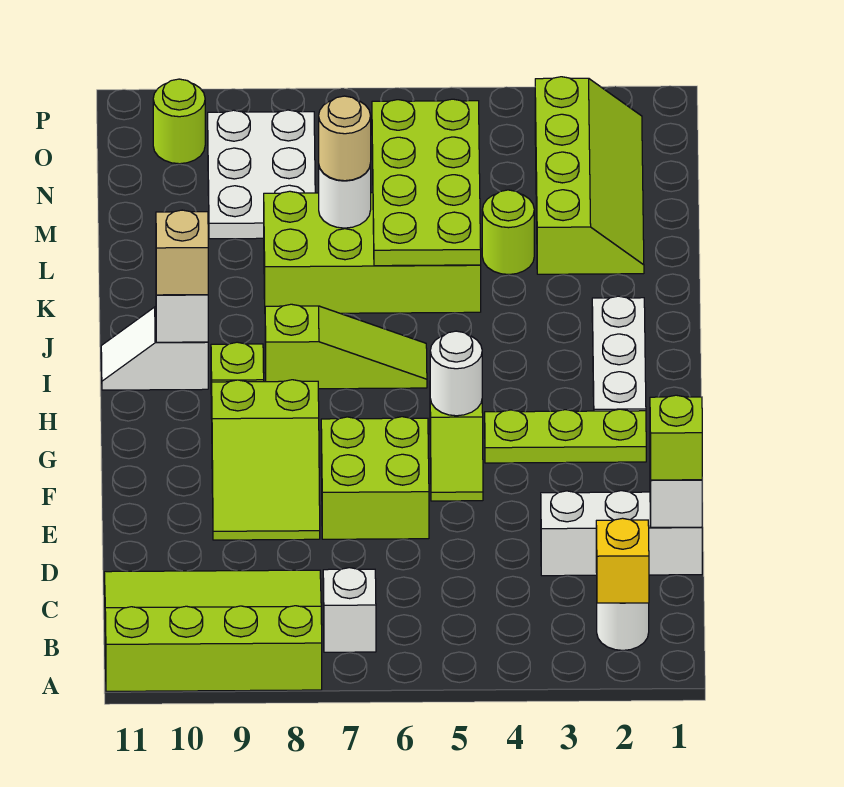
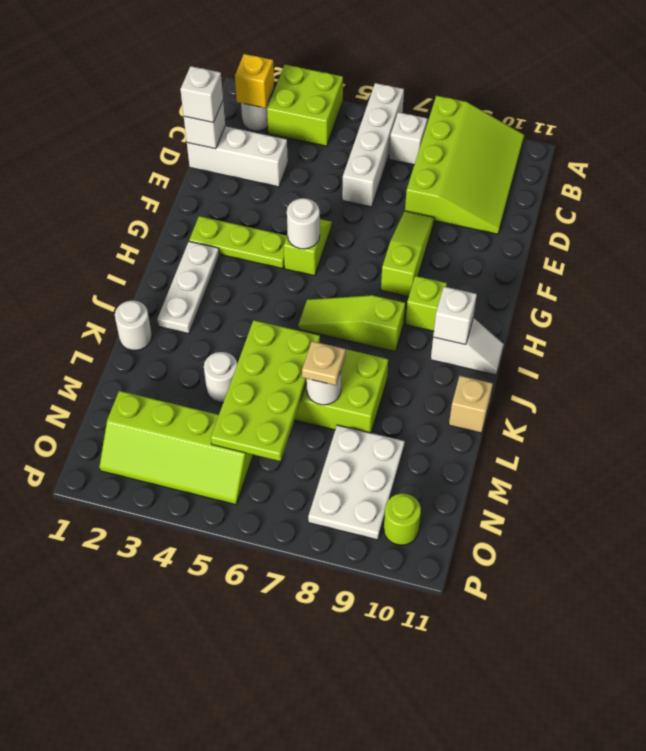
none -> white 1x4 brick [342,83,404,207]
lime 3x4 slope [104,570,322,691] -> lime 3x4 slope turned to [405,96,524,234]
lime 1x1 brick [650,395,702,480] -> white 1x1 brick [180,66,223,123]
lime 2x2 brick [321,417,429,539] -> lime 2x2 brick moved to [267,65,343,146]
lime 2x3 slope [212,380,320,540] -> lime 1x3 slope [381,211,435,297]
tan 1x1 brick [156,210,208,295] -> tan 1x1 brick moved to [449,376,493,433]
none -> white 1x1 round brick [115,301,152,351]
lime 2x4 slope [535,77,644,274] -> lime 2x4 slope turned to [99,391,253,505]
lime 1x1 round brick [482,190,534,275] -> white 1x1 round brick [204,352,237,402]
tan 1x1 round brick [319,96,371,181] -> tan 1x1 plate [302,341,346,385]

